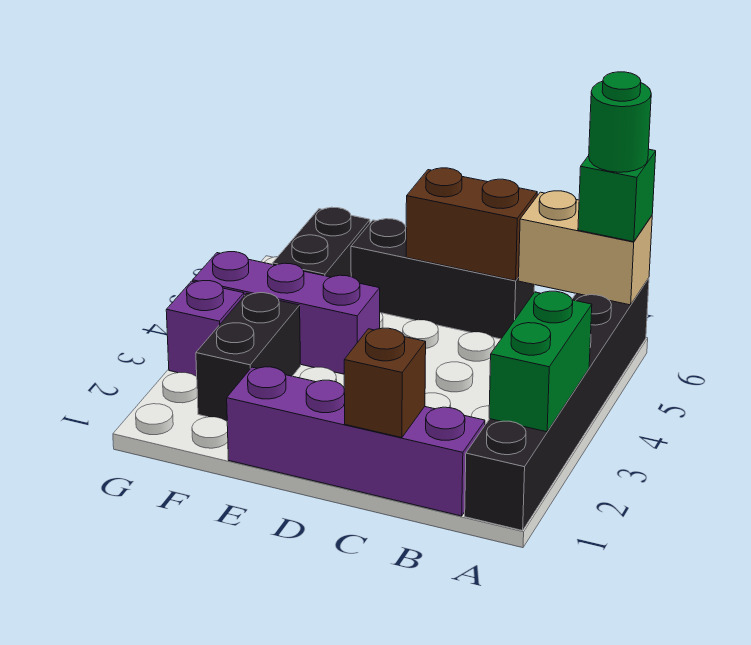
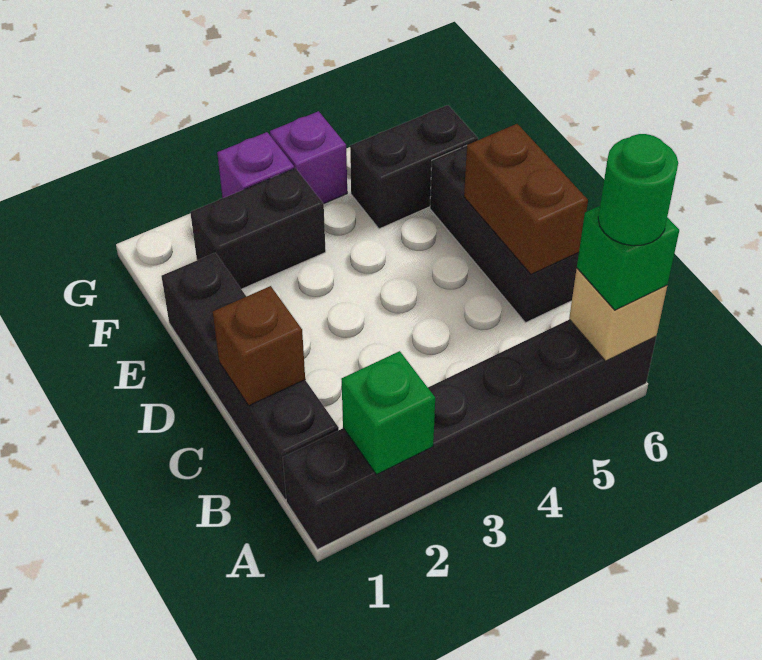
green 1x2 brick [489,291,592,432] -> green 1x1 brick [341,351,435,475]
tan 1x2 brick [518,191,652,305] -> tan 1x1 brick [569,269,667,361]
purple 1x4 brick [227,367,485,516] -> black 1x4 brick [161,253,339,500]
purple 1x3 brick [193,252,380,374] -> purple 1x1 brick [270,111,347,204]

